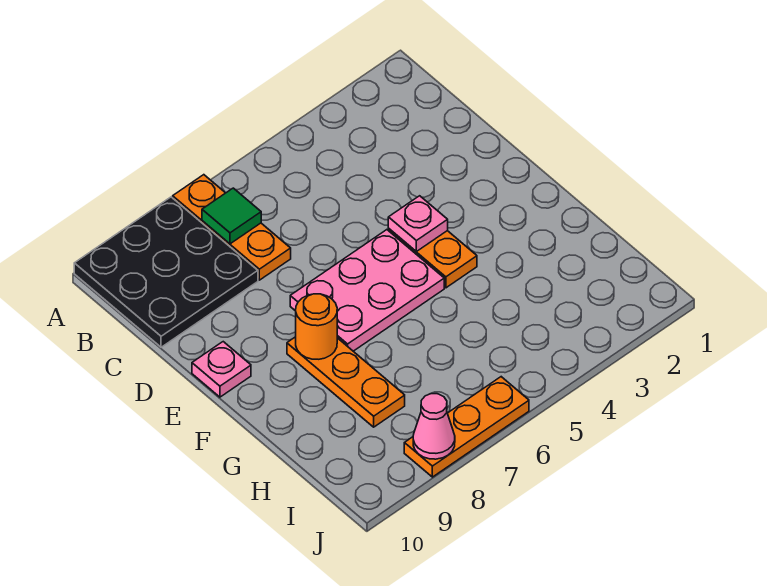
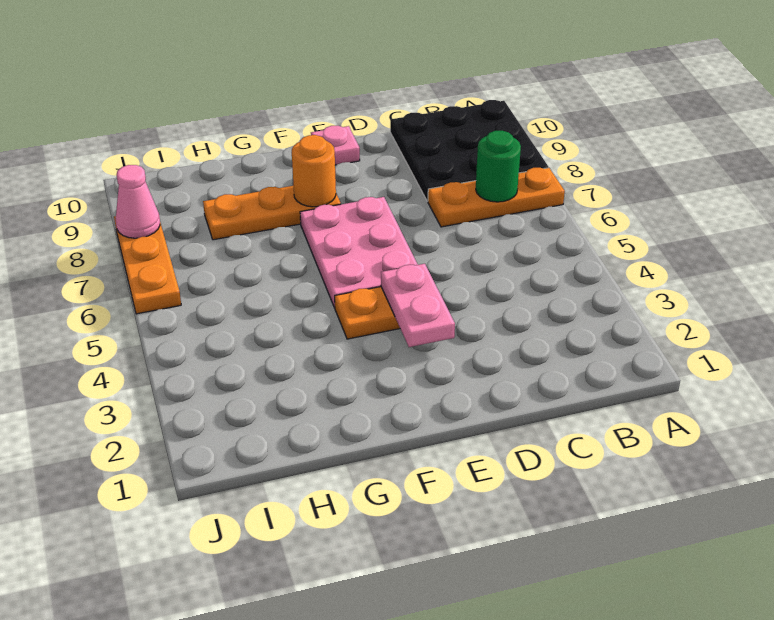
green 1x1 tile [202,188,261,244] -> green 1x1 round brick [476,131,521,202]
pink 1x1 plate [388,196,448,251] -> pink 1x2 plate [381,264,455,347]

